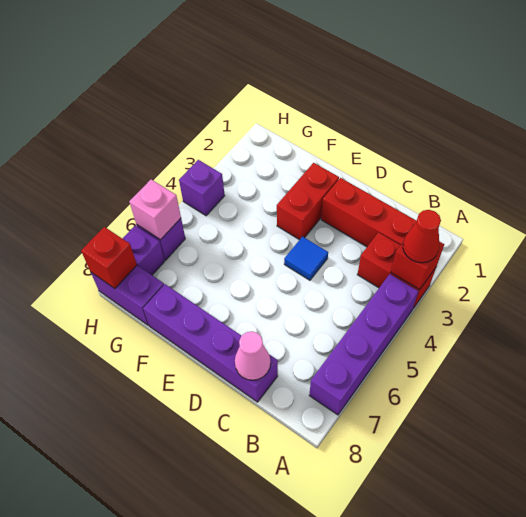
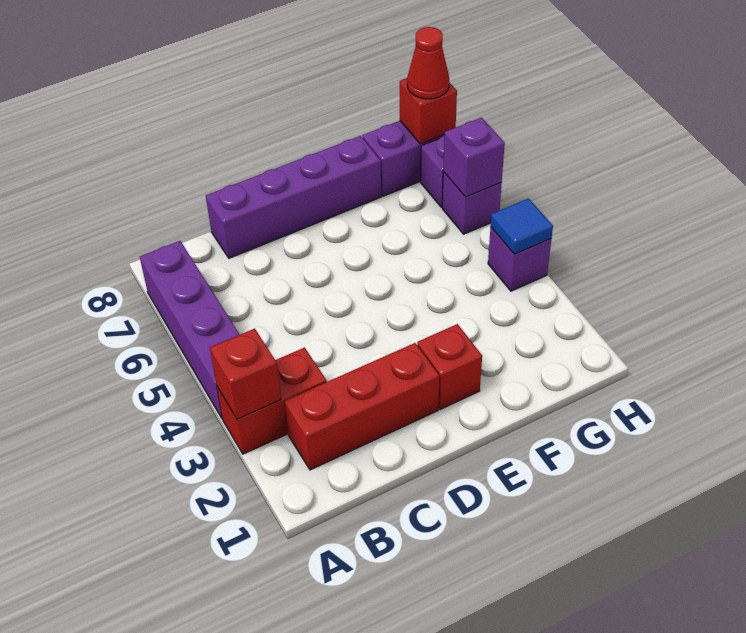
red 1x1 cone [403,210,441,263] -> red 1x1 cone moved to [407,27,449,99]
pink 1x1 cone [235,331,271,380] -> none
blue 1x1 tile [284,237,328,280] -> blue 1x1 tile moved to [491,199,553,254]
red 1x2 brick [277,163,339,240] -> red 1x1 brick [417,324,482,409]
pink 1x1 brick [129,180,181,240] -> purple 1x1 brick [443,118,505,197]

